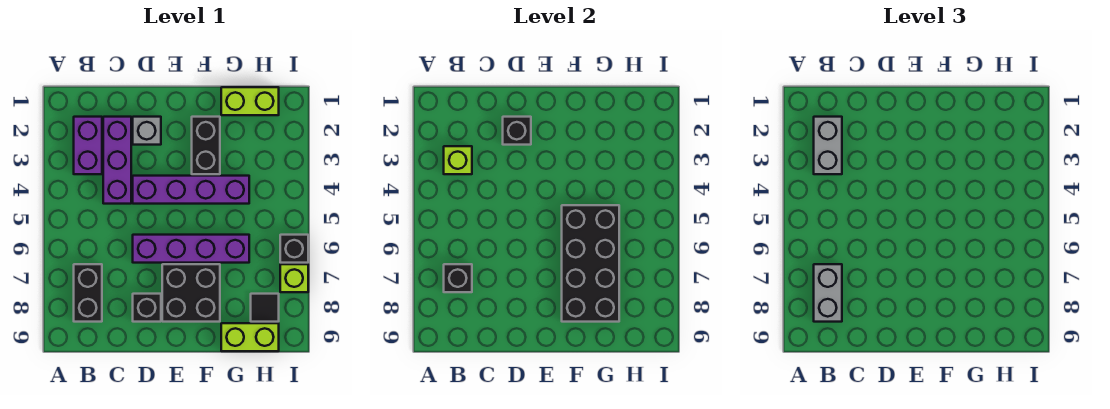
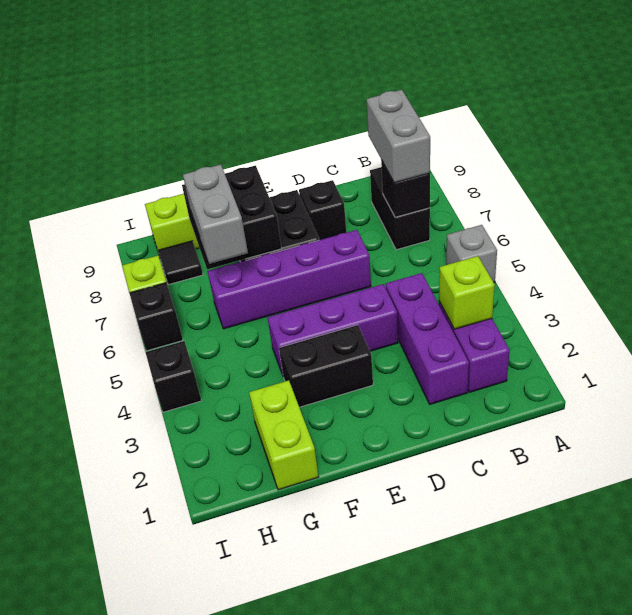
grey 1x2 brick [814,117,842,174] -> grey 1x2 brick moved to [183,165,248,264]
grey 1x1 brick [133,117,161,145] -> grey 1x1 brick moved to [446,225,497,282]
black 1x1 brick [503,117,531,145] -> black 1x1 brick moved to [146,341,201,412]
purple 1x4 brick [133,176,249,204] -> purple 1x3 brick [267,284,398,375]
black 1x2 brick [192,117,220,174] -> black 1x2 brick turned to [279,325,373,407]
black 2x4 brick [562,205,619,322] -> black 2x2 brick [182,166,281,269]
lime 1x2 brick [221,87,279,115] -> lime 1x2 brick turned to [249,380,318,490]

